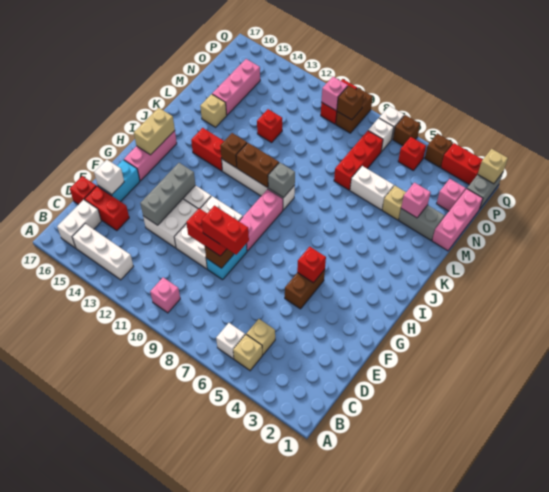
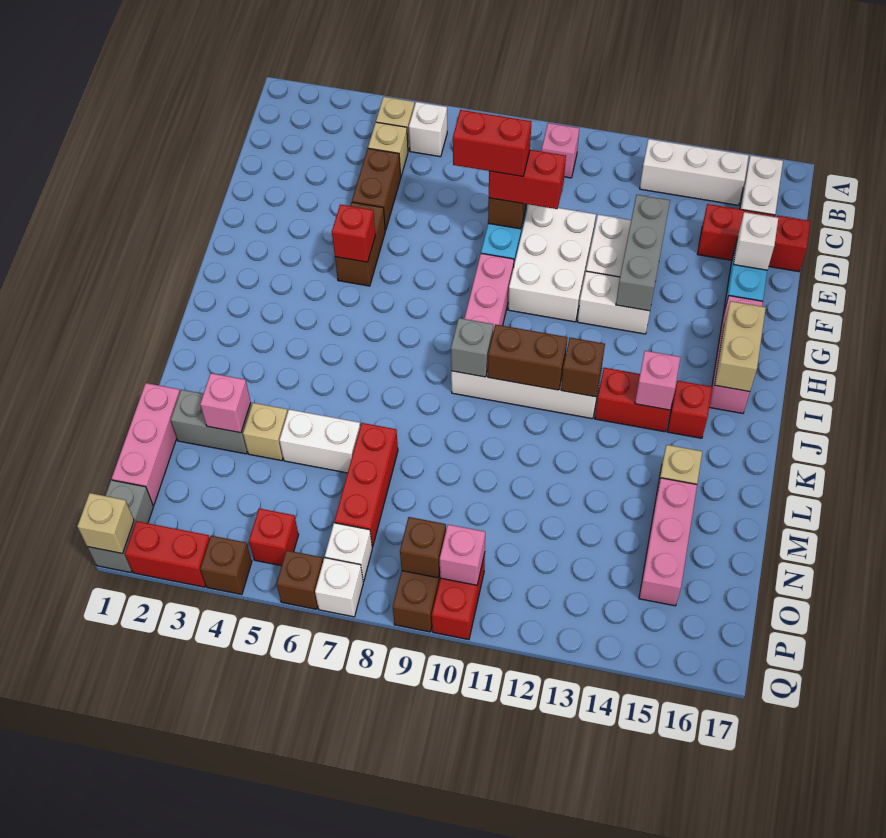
none -> brown 1x2 brick [352,148,401,230]
red 1x1 brick [257,109,282,143] -> red 1x1 brick moved to [667,381,712,438]
pink 1x1 brick [437,179,466,211] -> pink 1x1 brick moved to [635,351,680,410]

